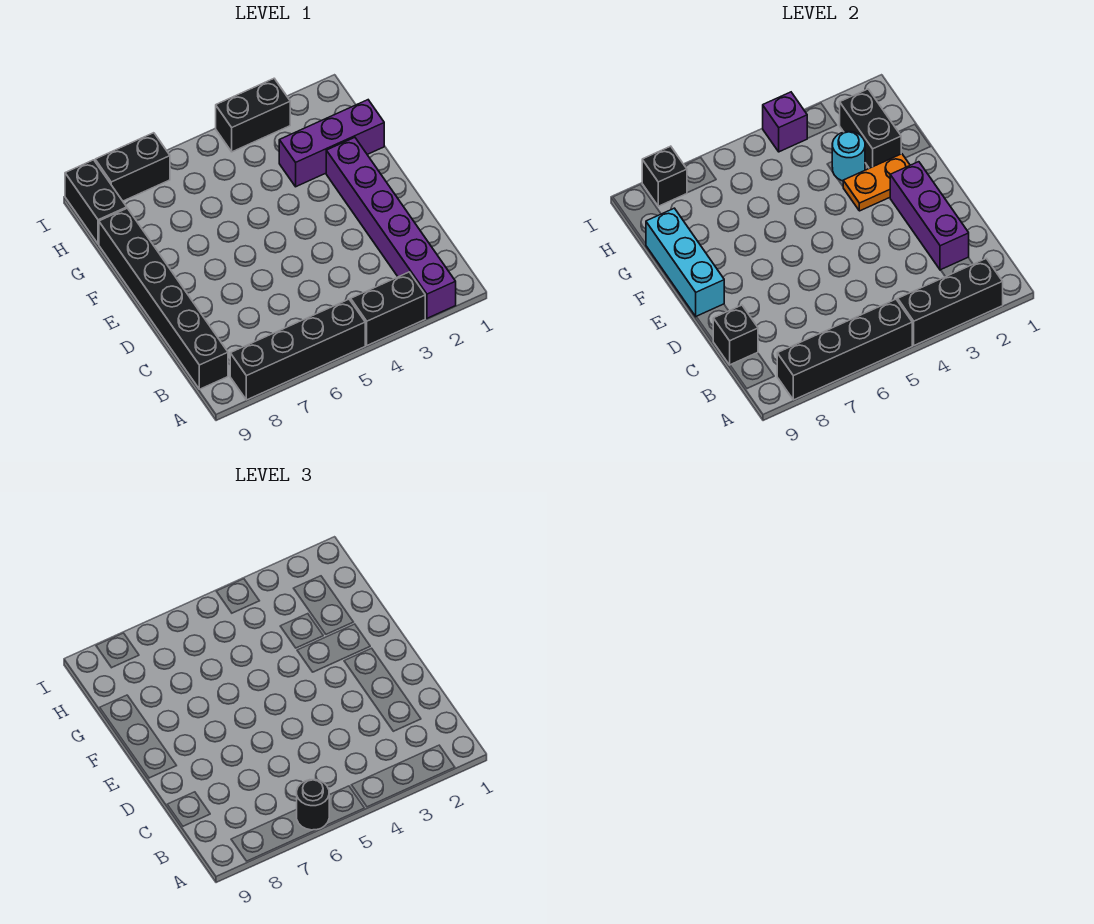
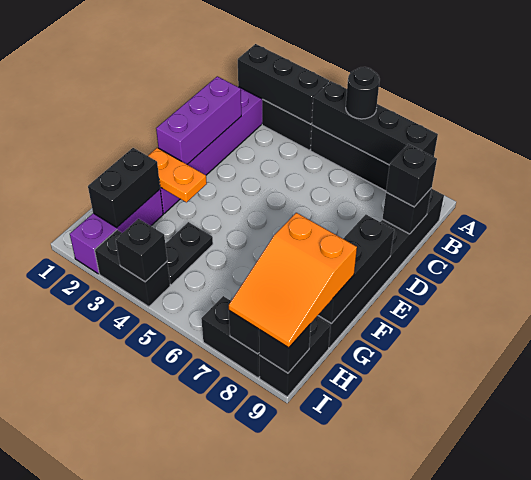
none -> black 1x1 brick [386,144,437,207]
cyan 1x3 brick [646,208,724,316] -> black 1x3 brick [318,215,394,324]
purple 1x3 brick [279,100,384,187] -> purple 1x3 brick turned to [70,189,163,274]
cyan 1x1 round brick [832,132,865,181] -> none
none -> black 1x2 plate [165,222,213,285]
none -> orange 2x3 slope [229,213,357,348]
purple 1x1 brick [763,92,807,152] -> black 1x1 brick [116,219,167,282]
none -> black 1x1 brick [259,324,311,373]

